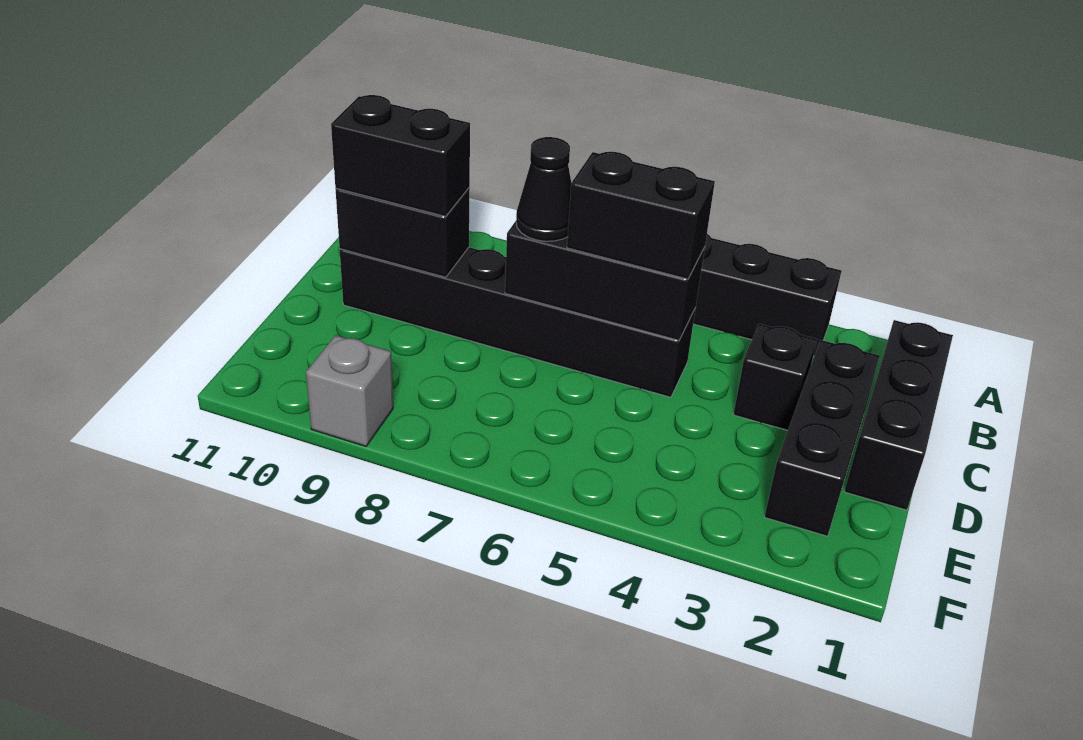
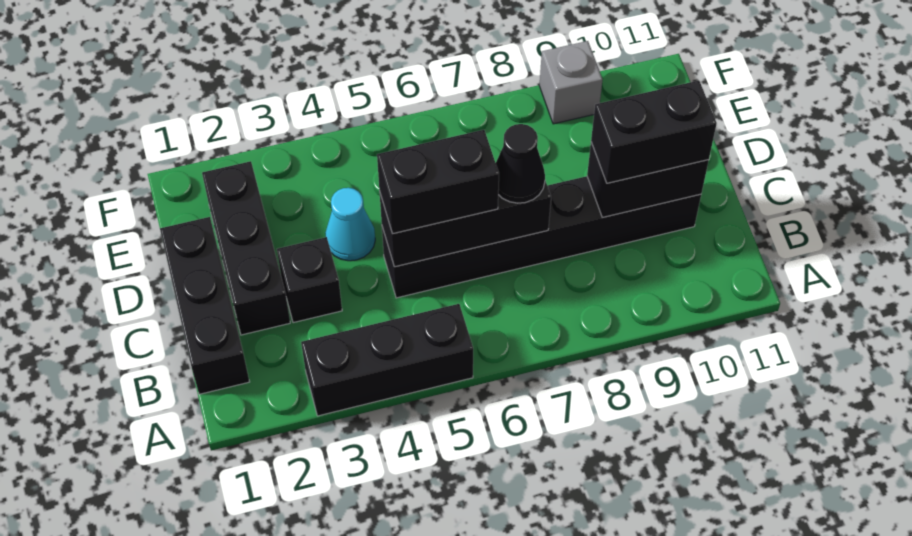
none -> cyan 1x1 cone [325,188,375,261]

